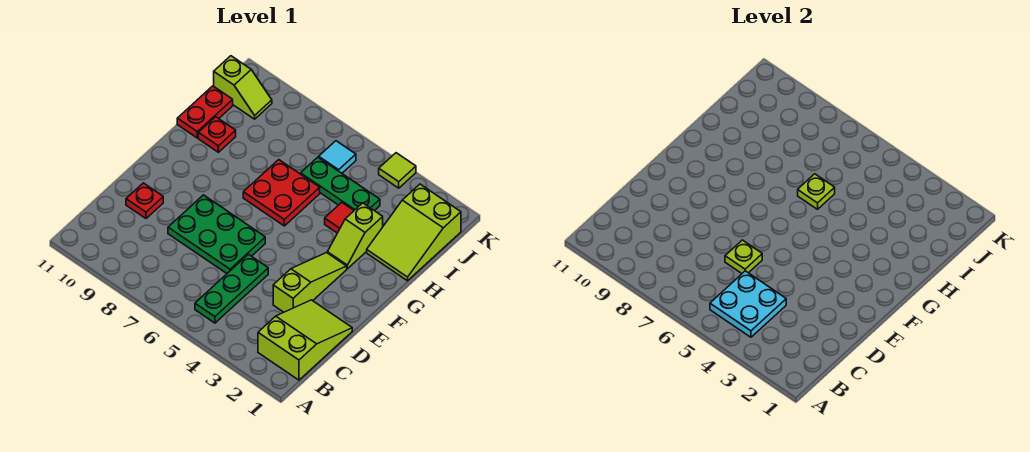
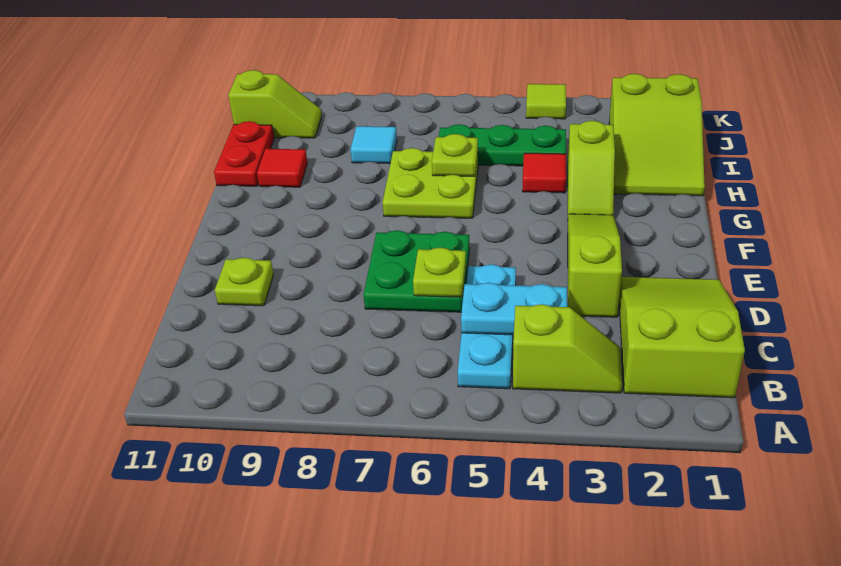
none -> lime 1x2 slope [513,304,622,393]
cyan 2x2 plate [710,271,786,337] -> cyan 1x2 plate [461,283,567,335]
green 1x3 plate [195,254,268,323] -> cyan 1x3 plate [458,264,516,389]
green 2x3 plate [168,195,265,273] -> green 2x2 plate [364,230,470,312]
red 1x1 plate [126,183,163,218] -> lime 1x1 plate [215,257,274,306]
red 2x2 plate [243,160,320,226] -> lime 2x2 plate [383,148,478,218]
red 1x1 plate [198,117,236,152] -> red 1x1 tile [257,149,307,187]
cyan 1x1 tile [319,141,356,173] -> cyan 1x1 tile moved to [351,126,397,164]

